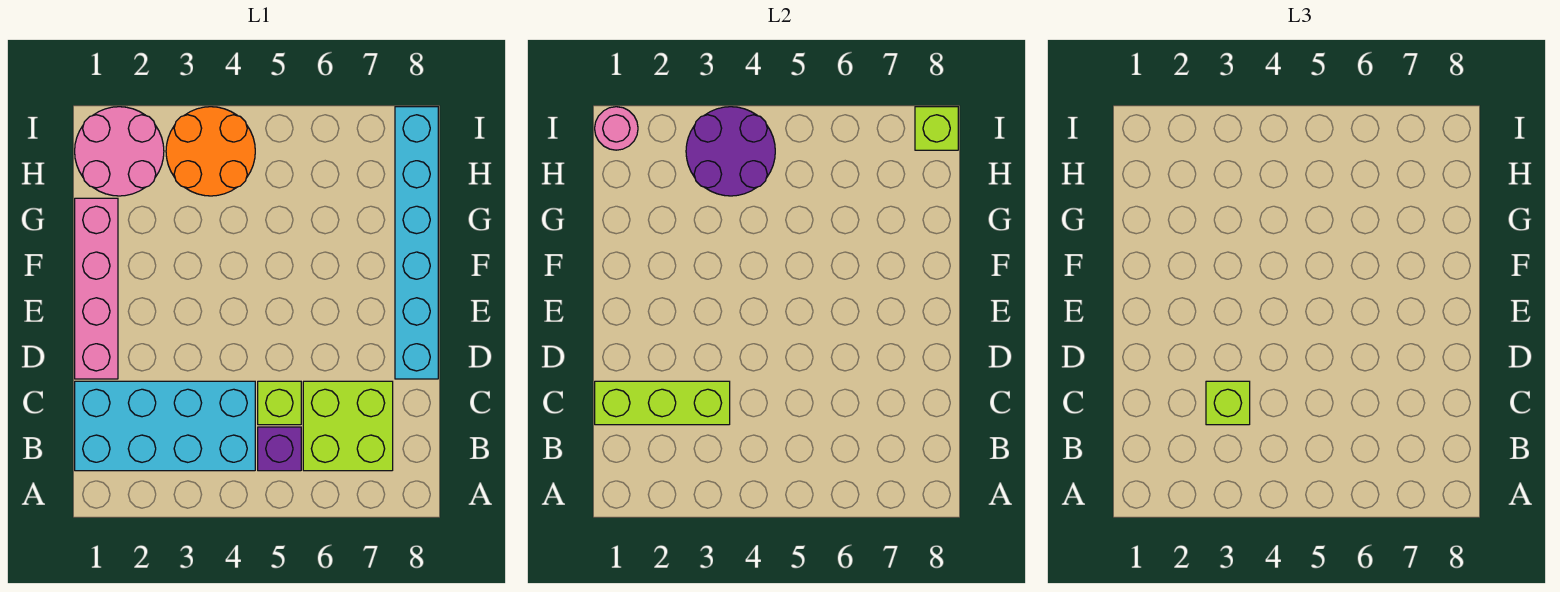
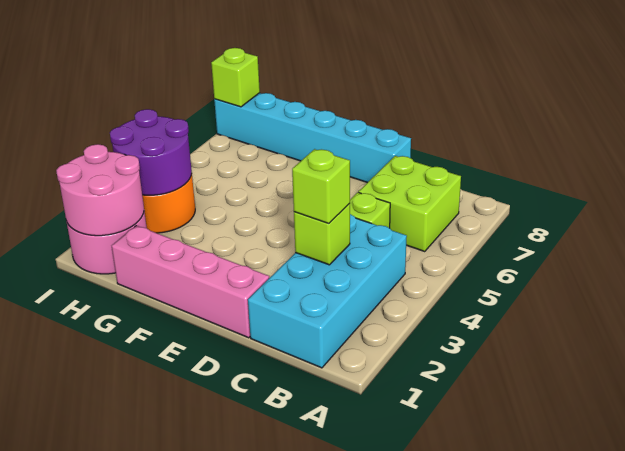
purple 1x1 brick [258,427,301,471] -> none
lime 1x3 brick [595,381,730,425] -> lime 1x1 brick [294,203,350,265]
pink 1x1 round brick [595,107,638,150] -> pink 2x2 round brick [56,144,144,236]

